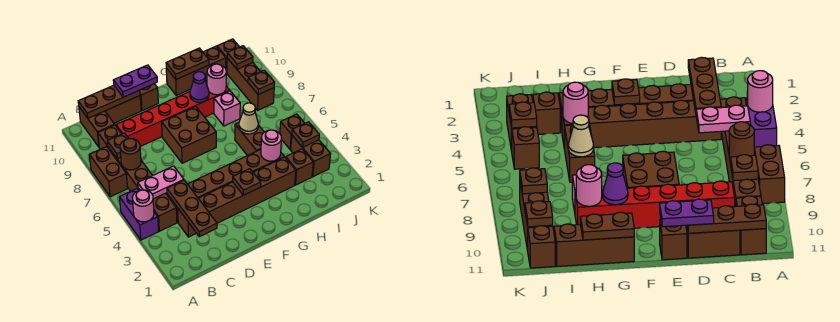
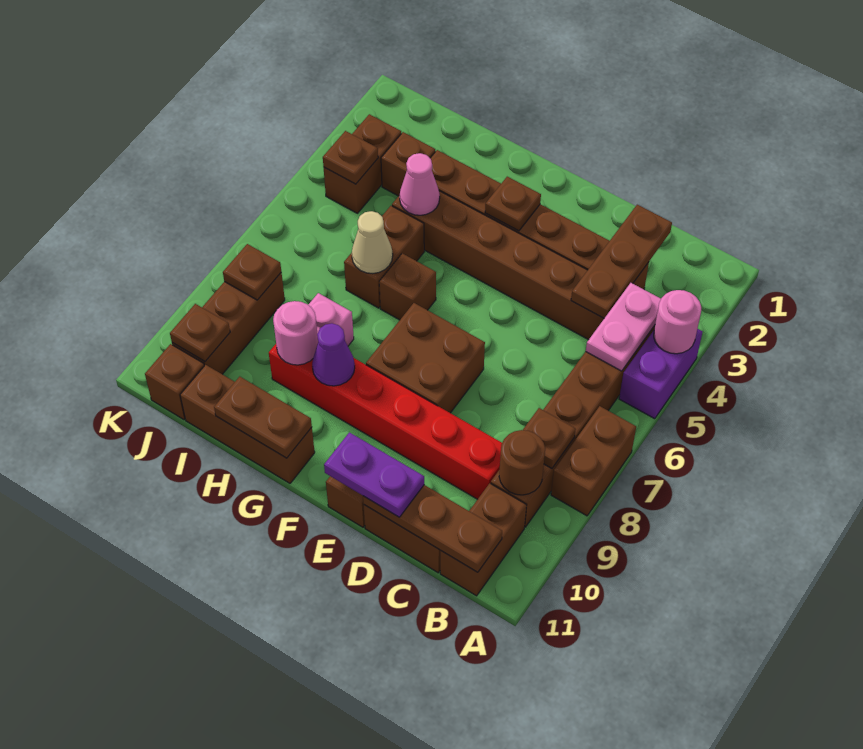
pink 1x2 plate [138,166,184,199] -> pink 1x2 plate turned to [586,283,661,371]
brown 1x1 round brick [120,139,141,170] -> brown 1x1 round brick moved to [499,430,545,495]
pink 1x1 round brick [261,130,282,161] -> pink 1x1 cone [400,153,440,215]
brown 1x1 brick [280,114,305,149] -> brown 1x1 brick moved to [379,253,436,320]

